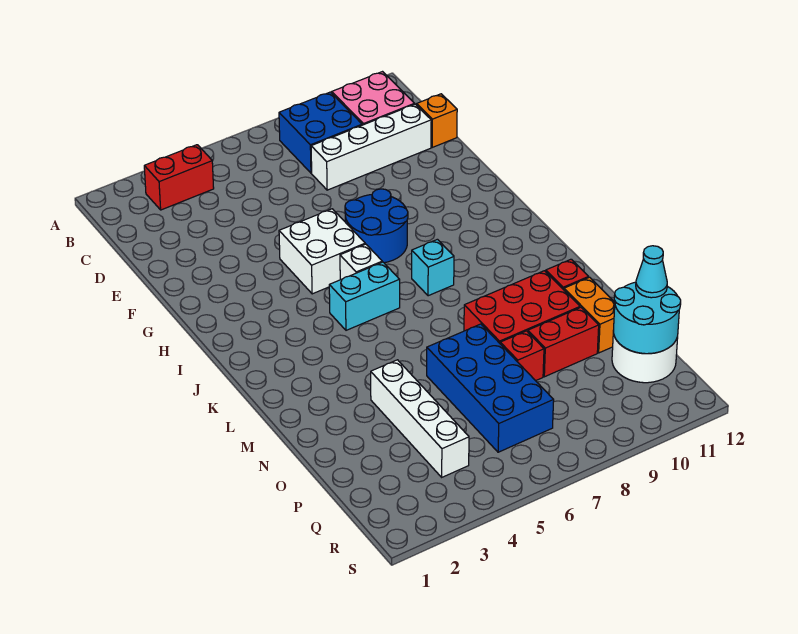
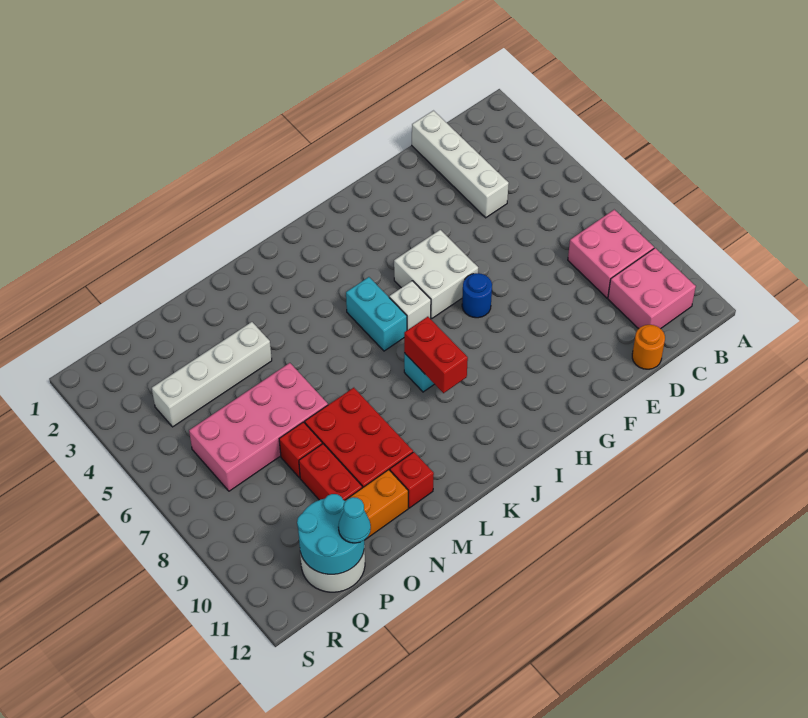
red 1x2 brick [144,145,214,210] -> red 1x2 brick moved to [404,317,468,393]
blue 2x2 brick [279,92,362,173] -> pink 2x2 brick [568,210,654,298]
white 1x4 brick [311,104,431,190] -> white 1x4 brick moved to [412,111,509,218]
orange 1x1 brick [417,94,457,147] -> orange 1x1 round brick [632,325,665,369]
blue 2x2 round brick [345,189,408,263] -> blue 1x1 round brick [462,273,492,318]
blue 2x4 brick [427,324,554,452] -> pink 2x4 brick [189,363,328,491]

